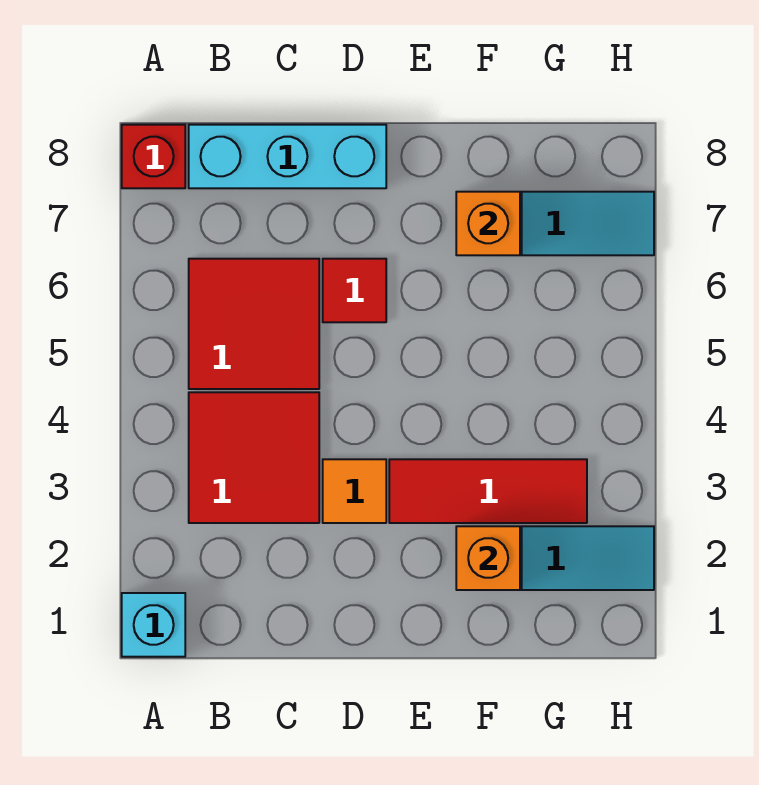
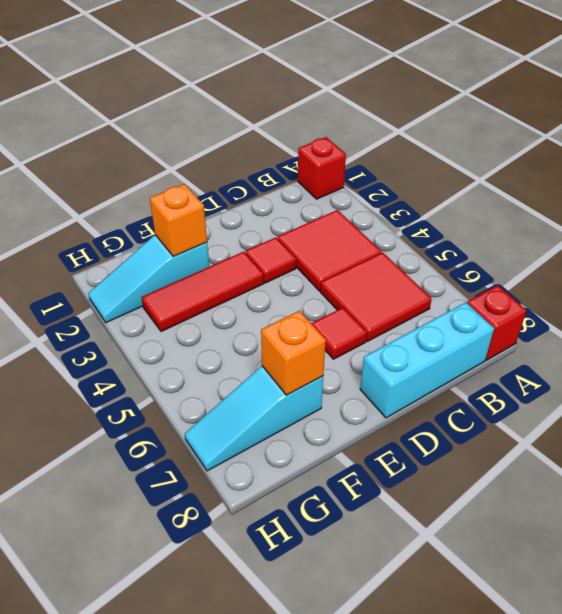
cyan 1x1 brick [122,593,185,657] -> red 1x1 brick [298,137,346,199]
orange 1x1 tile [323,459,386,523] -> red 1x1 tile [245,237,296,283]

